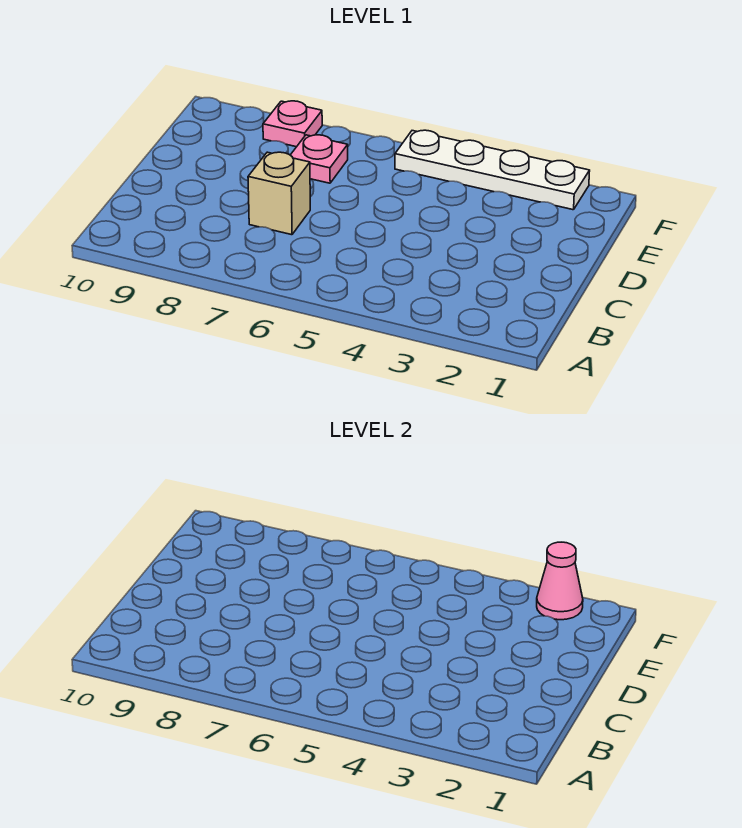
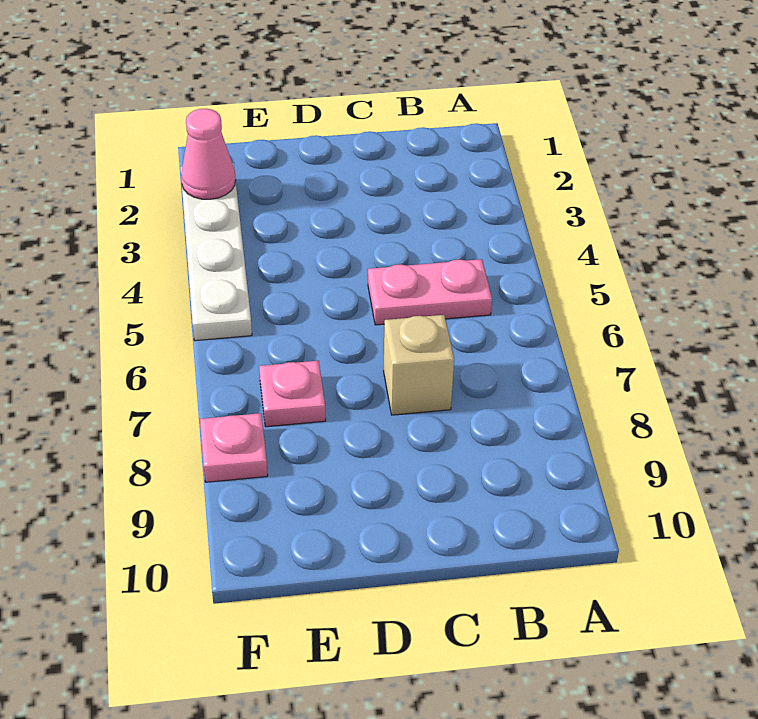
none -> pink 1x2 plate [368,259,492,325]

